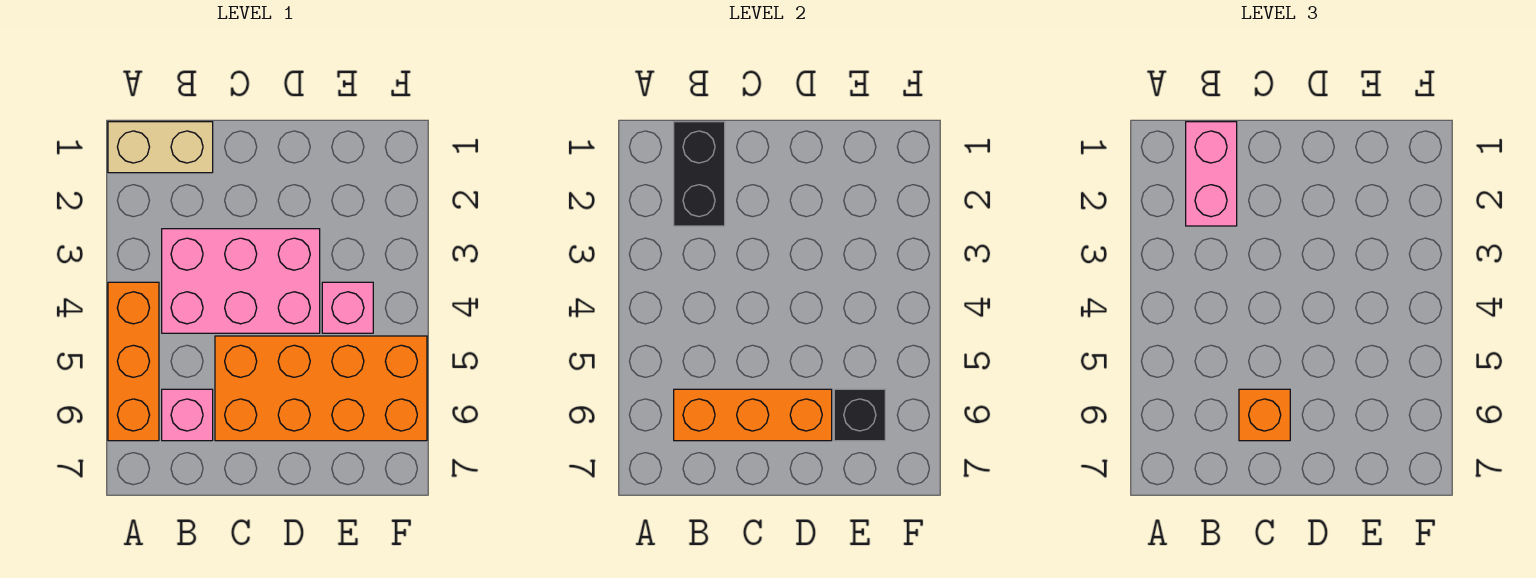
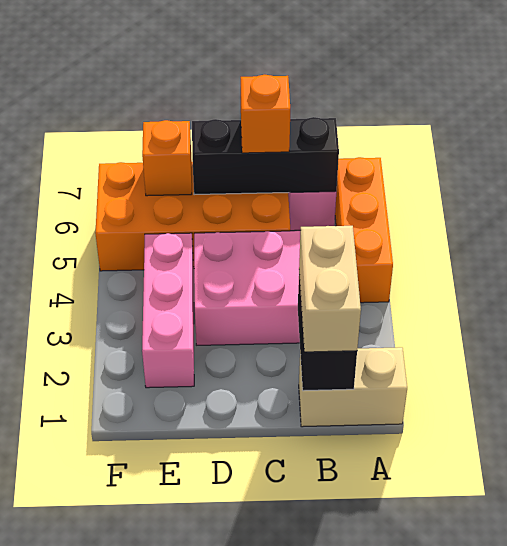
pink 1x2 brick [1186,122,1237,226] -> tan 1x2 brick [299,226,361,352]
orange 1x3 brick [674,389,832,441] -> black 1x3 brick [192,117,339,195]
pink 1x1 brick [322,282,373,333] -> pink 1x3 brick [142,233,194,388]
black 1x1 brick [834,389,885,441] -> orange 1x1 brick [142,120,192,196]

